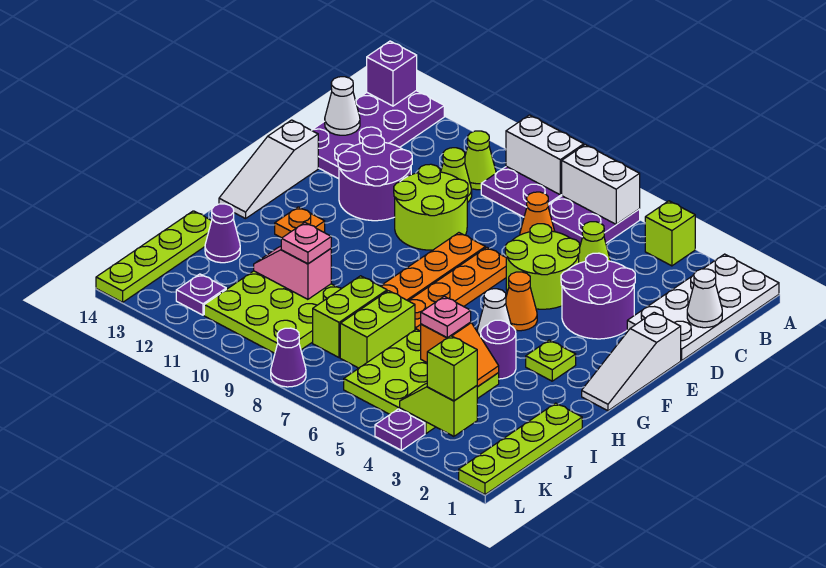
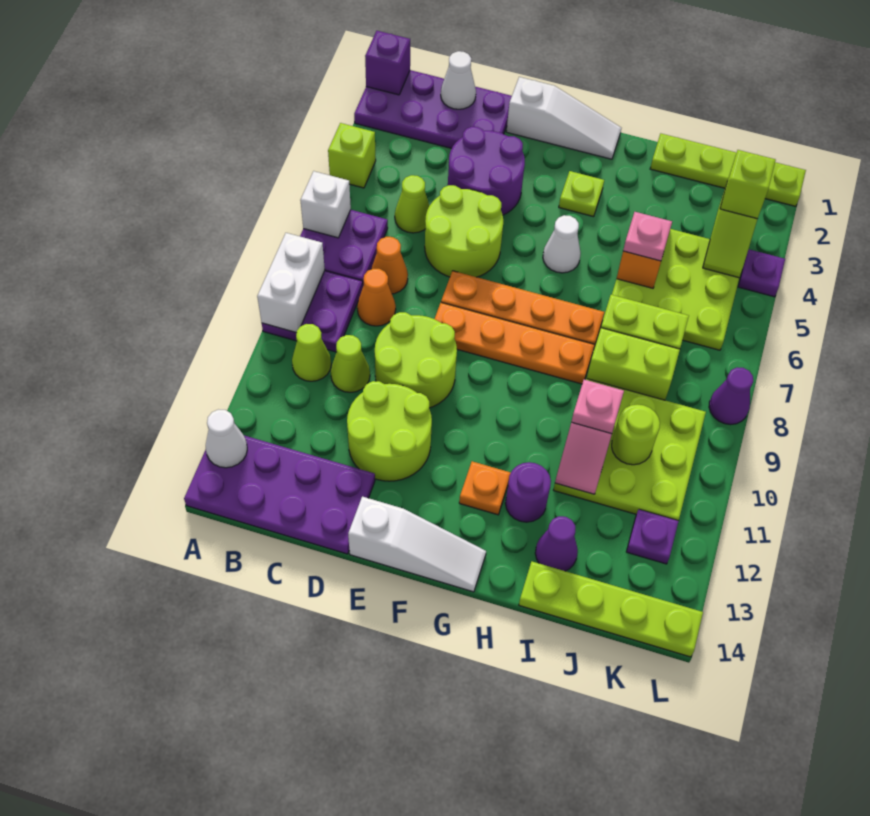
white 2x4 plate [627,254,779,360] -> purple 2x4 plate [354,70,512,148]
white 1x2 brick [561,145,640,224] -> white 1x1 brick [300,171,351,238]
purple 1x1 brick [367,41,417,106] -> purple 1x1 brick moved to [365,31,410,95]
white 1x1 cone [325,77,360,135] -> white 1x1 cone moved to [206,410,247,468]
purple 2x2 round brick [338,135,412,221] -> lime 2x2 round brick [347,381,432,481]
orange 1x1 cone [506,272,537,331] -> orange 1x1 cone moved to [357,269,396,326]
purple 1x1 round brick [481,320,516,379] -> purple 1x1 round brick moved to [505,462,551,522]
none -> lime 1x1 round brick [612,404,660,465]

